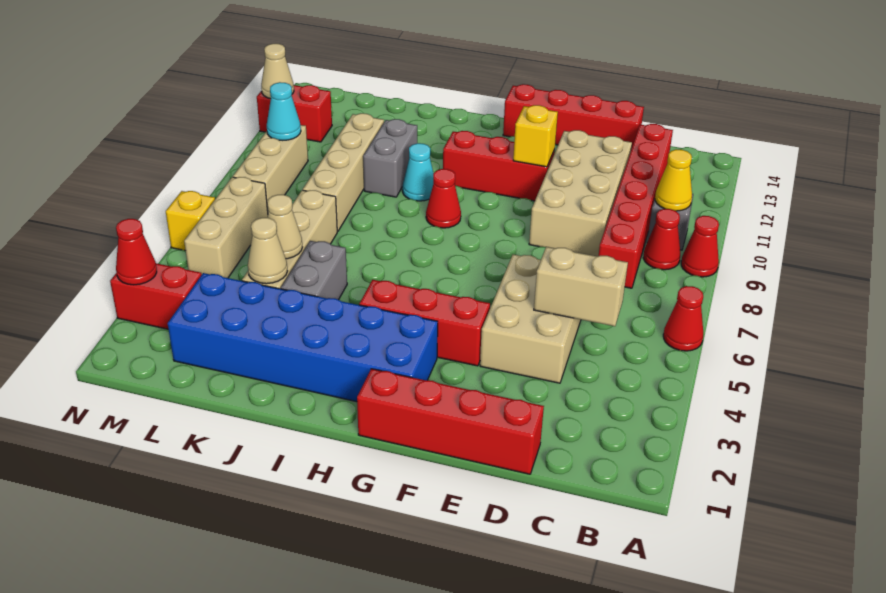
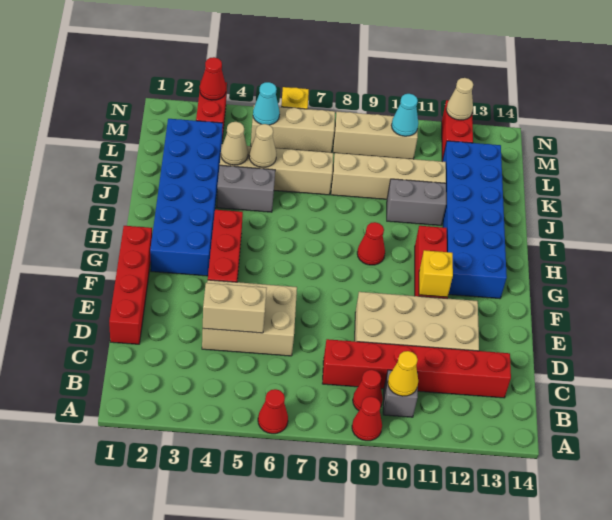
tan 1x2 brick [534,247,628,326] -> tan 1x2 brick turned to [203,283,267,333]
red 1x4 brick [503,84,644,149] -> none
none -> blue 2x6 brick [442,141,507,299]
cyan 1x1 cone [402,143,433,201] -> cyan 1x1 cone moved to [253,82,280,125]

